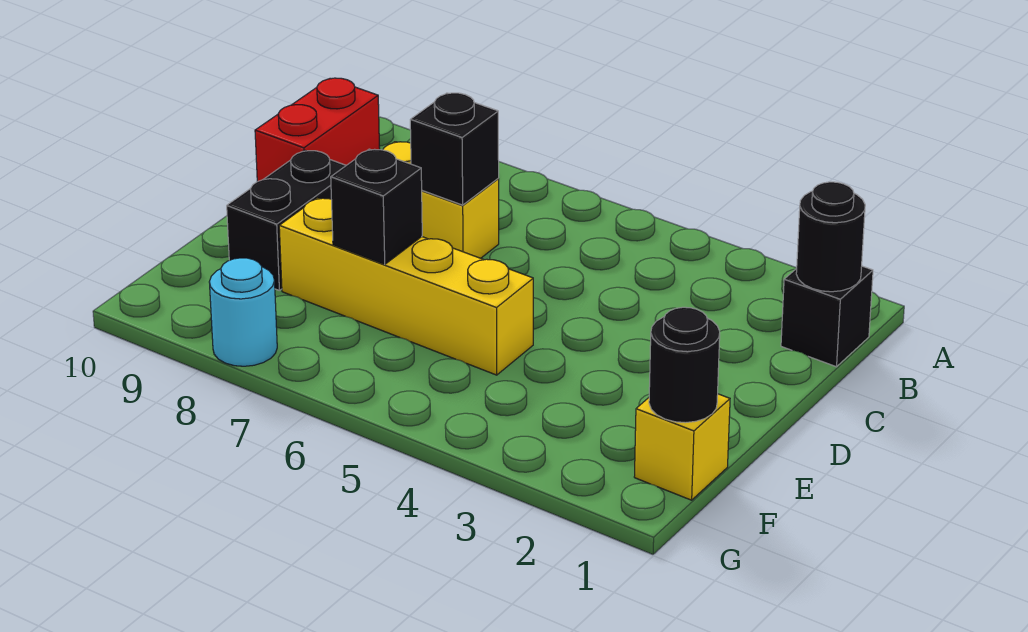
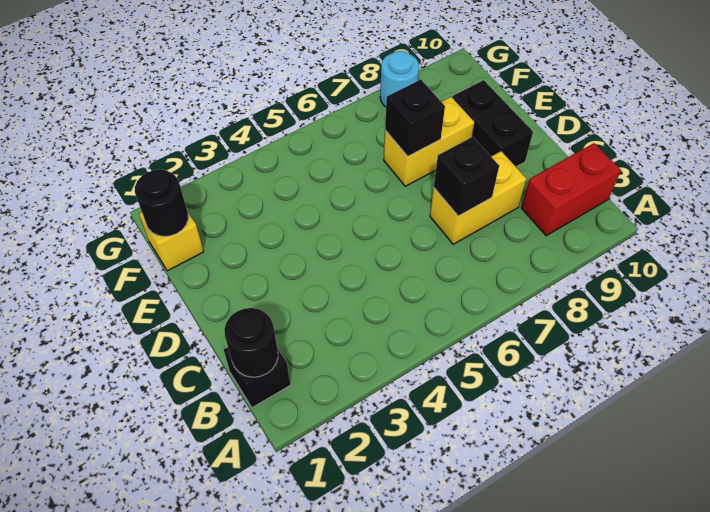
red 1x2 brick [255,78,380,182] -> red 1x2 brick turned to [521,143,621,236]
yellow 1x4 brick [279,198,533,375] -> yellow 1x2 brick [384,97,474,186]

